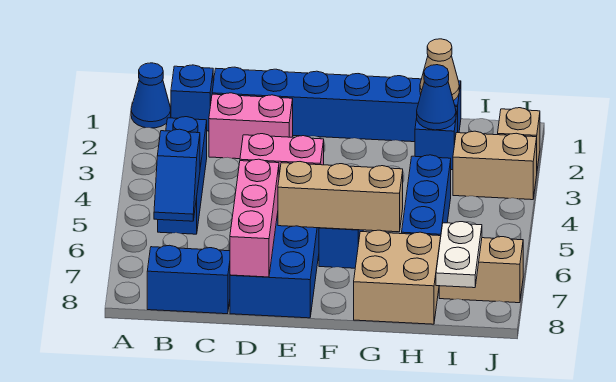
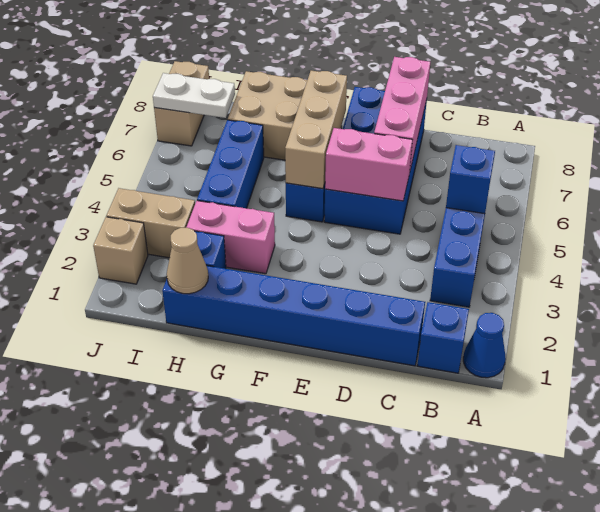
blue 1x2 brick [147,245,230,314] -> none
pink 1x2 brick [209,93,293,159] -> pink 1x2 brick moved to [186,201,275,274]
tan 1x3 brick [278,162,403,232] -> tan 1x3 brick turned to [285,71,347,189]
blue 1x1 cone [417,65,456,130] -> none
tan 1x2 brick [439,237,523,303] -> tan 1x2 brick turned to [154,61,209,146]
white 1x2 plate [436,222,482,288] -> white 1x2 plate turned to [153,73,235,118]

